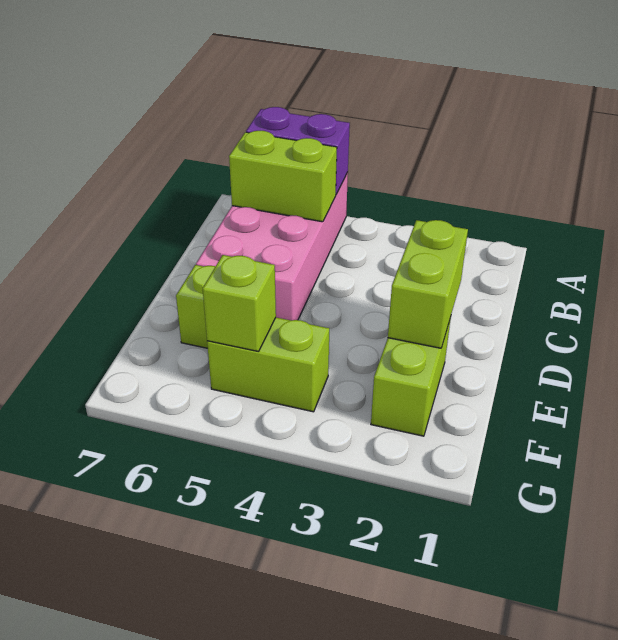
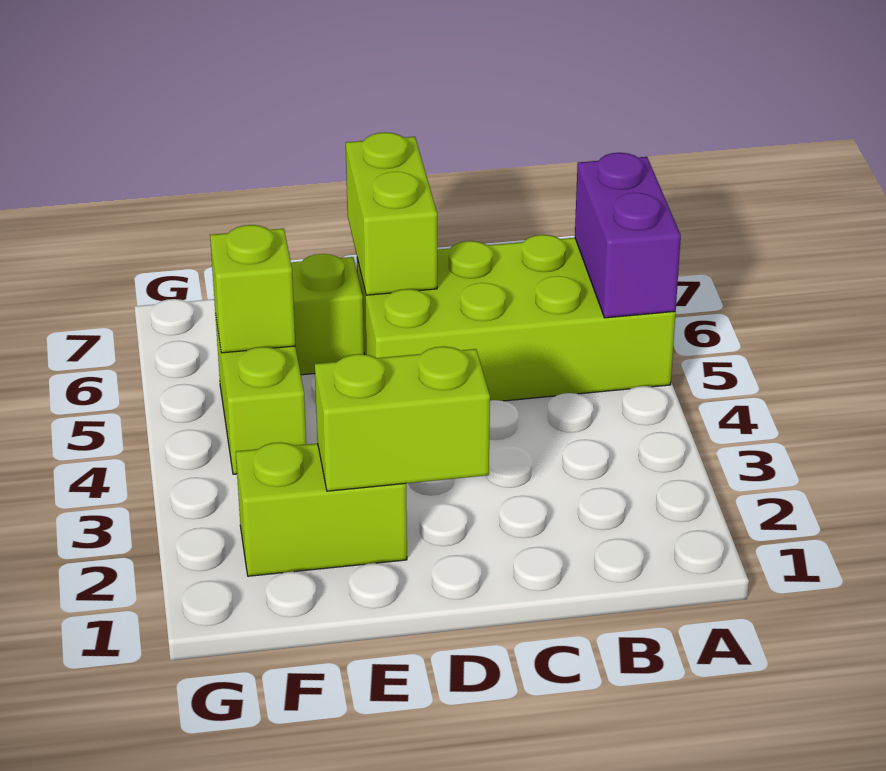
pink 2x4 brick [196,172,348,320] -> lime 2x4 brick [357,235,676,401]
lime 1x2 brick [229,131,337,222] -> lime 1x2 brick moved to [346,132,437,295]

